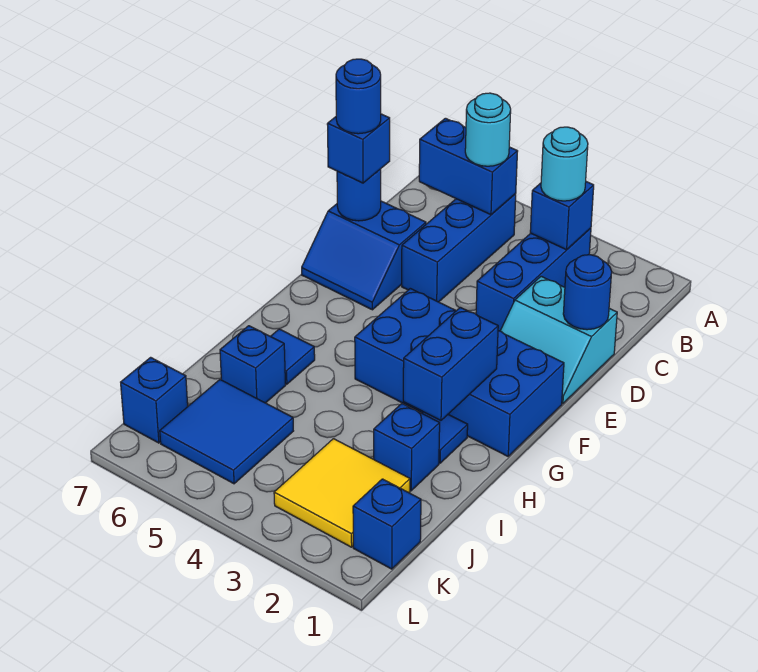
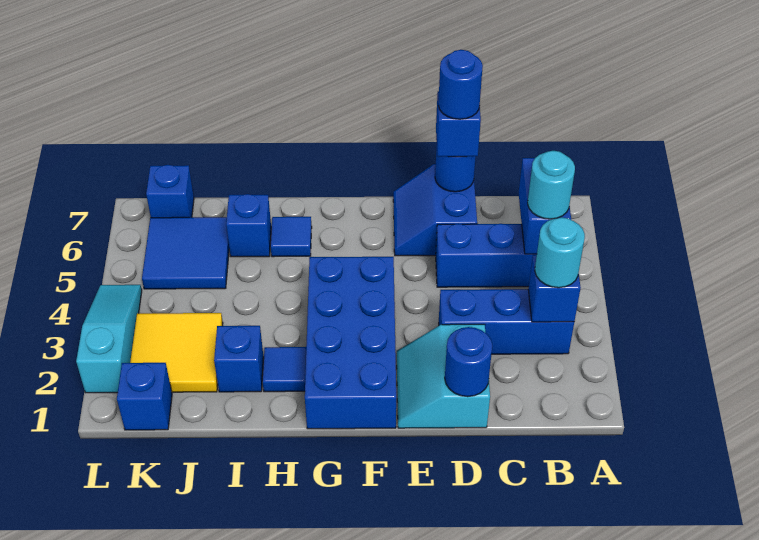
blue 1x2 brick [403,307,498,420] -> none
none -> cyan 1x3 slope [76,285,142,393]

